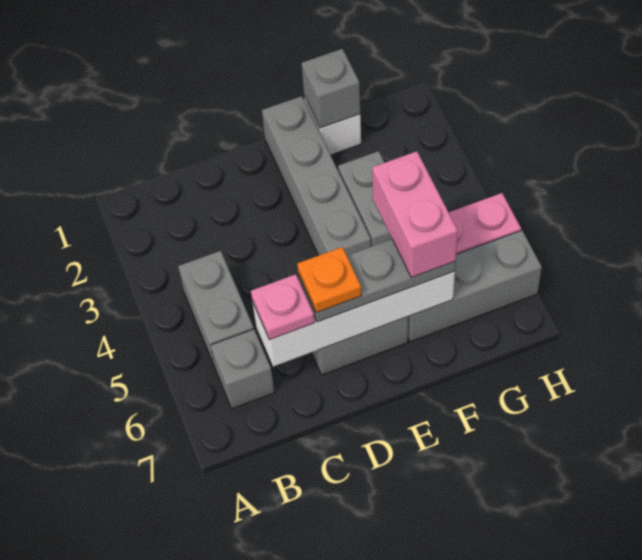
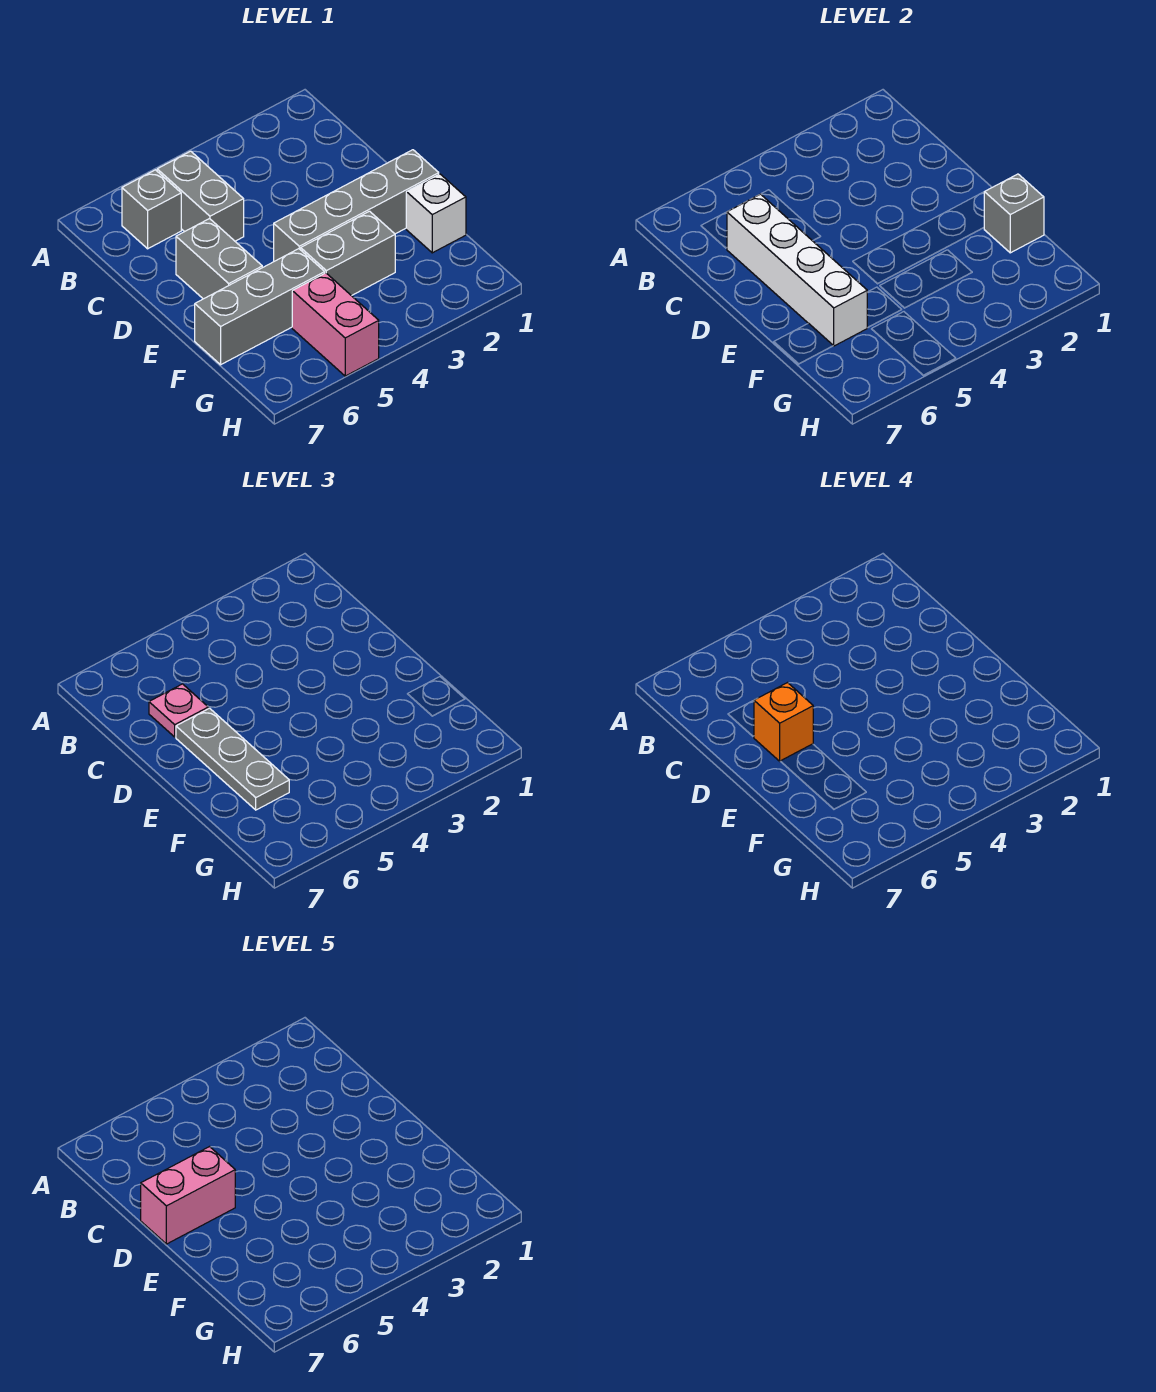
grey 1x2 brick [178,251,254,367] -> grey 1x2 brick turned to [157,151,244,241]
orange 1x1 plate [297,247,361,313] -> orange 1x1 brick [754,683,813,761]
pink 1x2 brick [372,151,458,278] -> pink 1x2 brick moved to [141,1147,235,1244]
grey 1x3 brick [408,230,542,342] -> grey 1x3 brick turned to [195,249,325,365]

